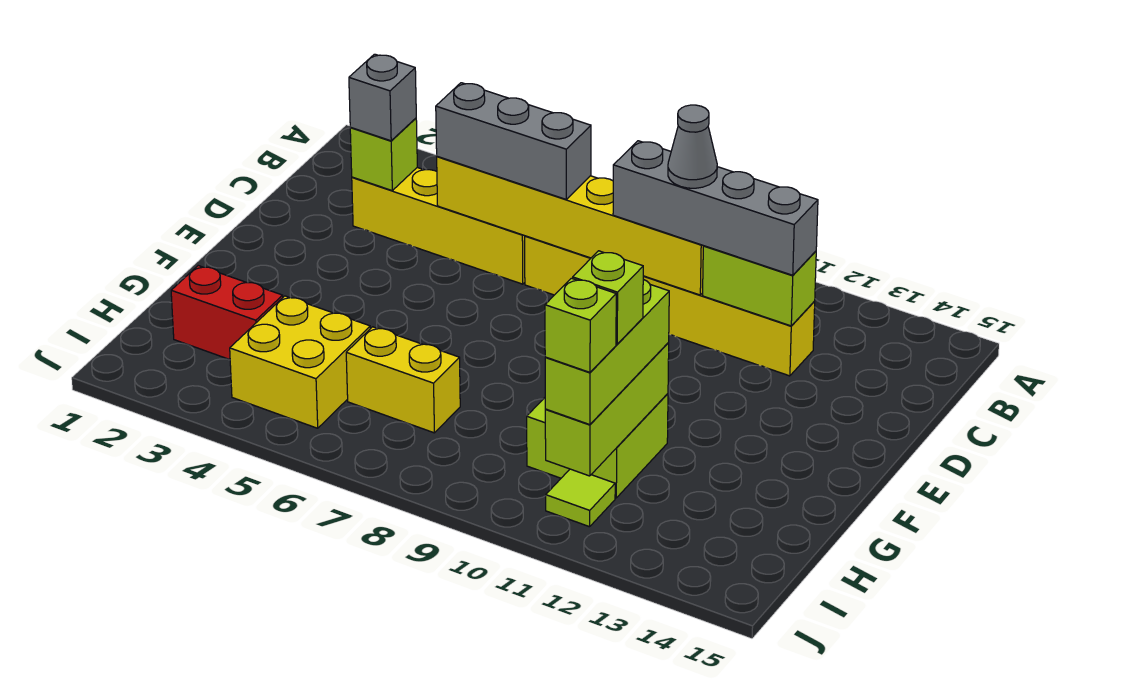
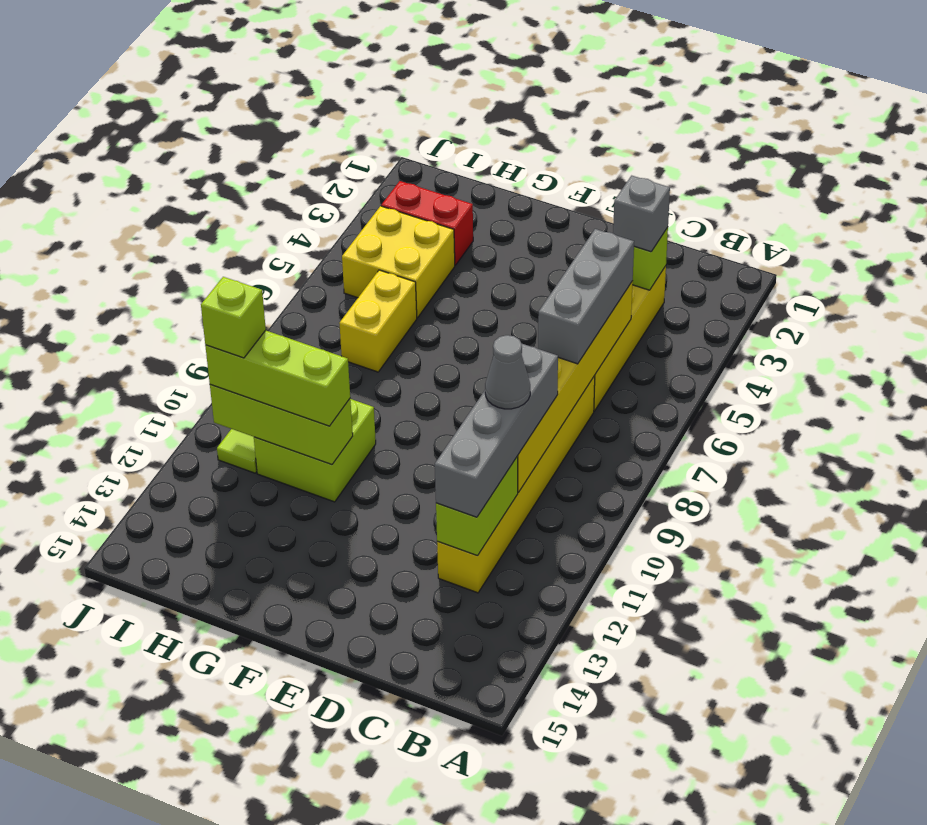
red 1x2 brick [171,266,283,360] -> red 1x2 brick turned to [381,181,473,265]
lime 1x1 brick [573,251,643,344] -> none

